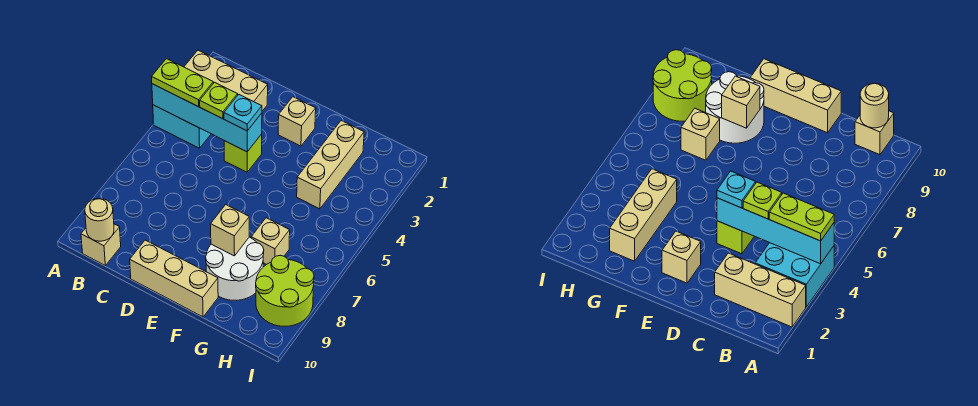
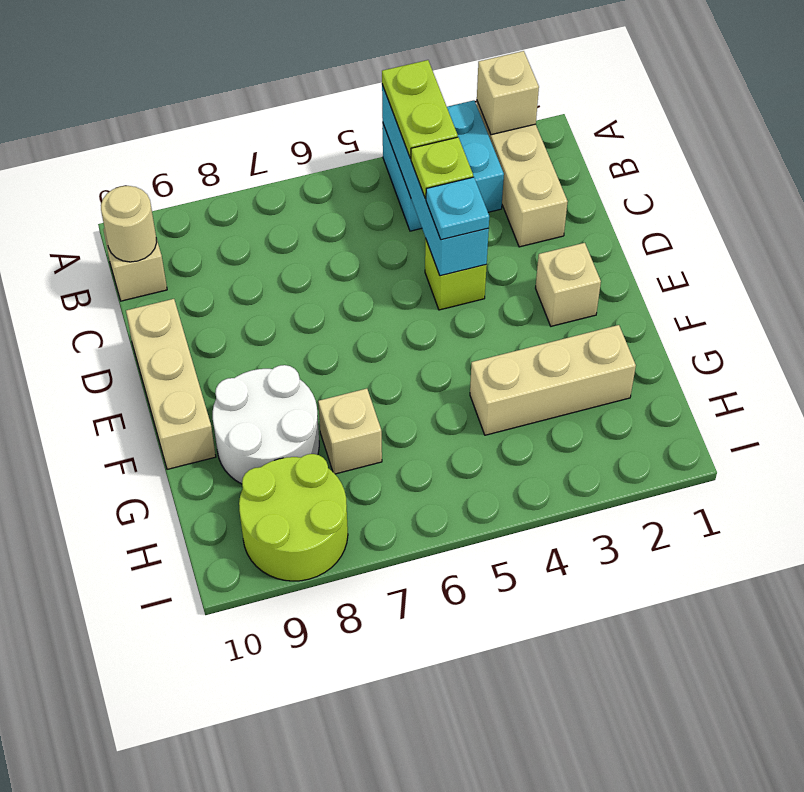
tan 1x1 brick [211,205,249,256] -> tan 1x1 brick moved to [477,51,539,135]

